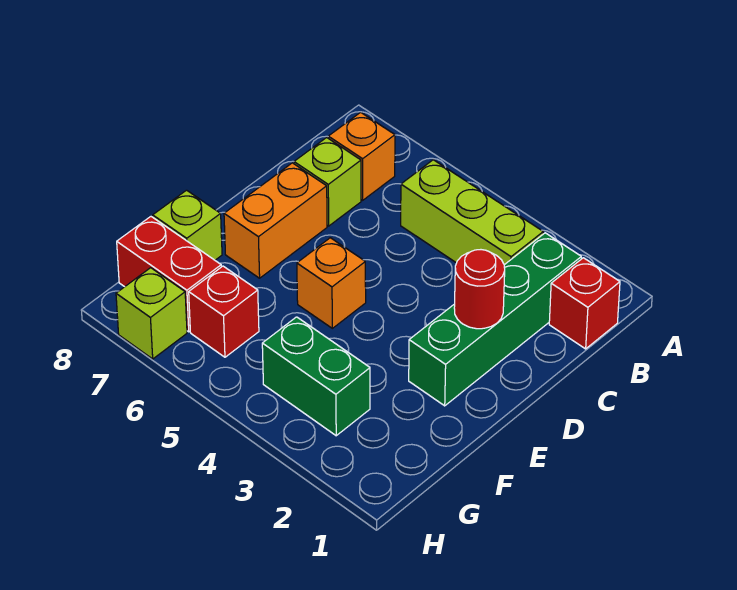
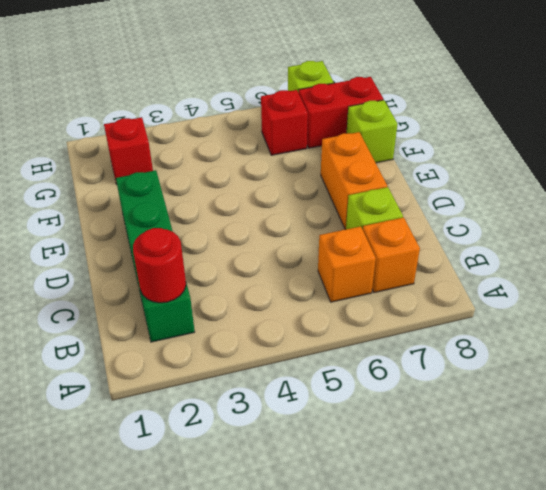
red 1x1 brick [549,258,620,349] -> red 1x1 brick moved to [104,117,153,184]
lime 1x3 brick [401,160,543,265] -> none
red 1x1 round brick [454,250,505,329] -> red 1x1 round brick moved to [133,228,186,303]
orange 1x1 brick [297,238,366,328] -> orange 1x1 brick moved to [318,226,376,302]
green 1x2 brick [262,317,370,436] -> none

